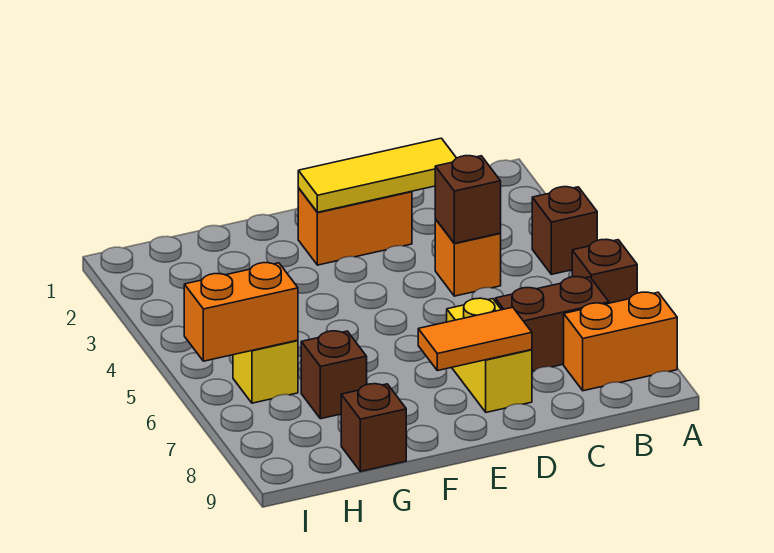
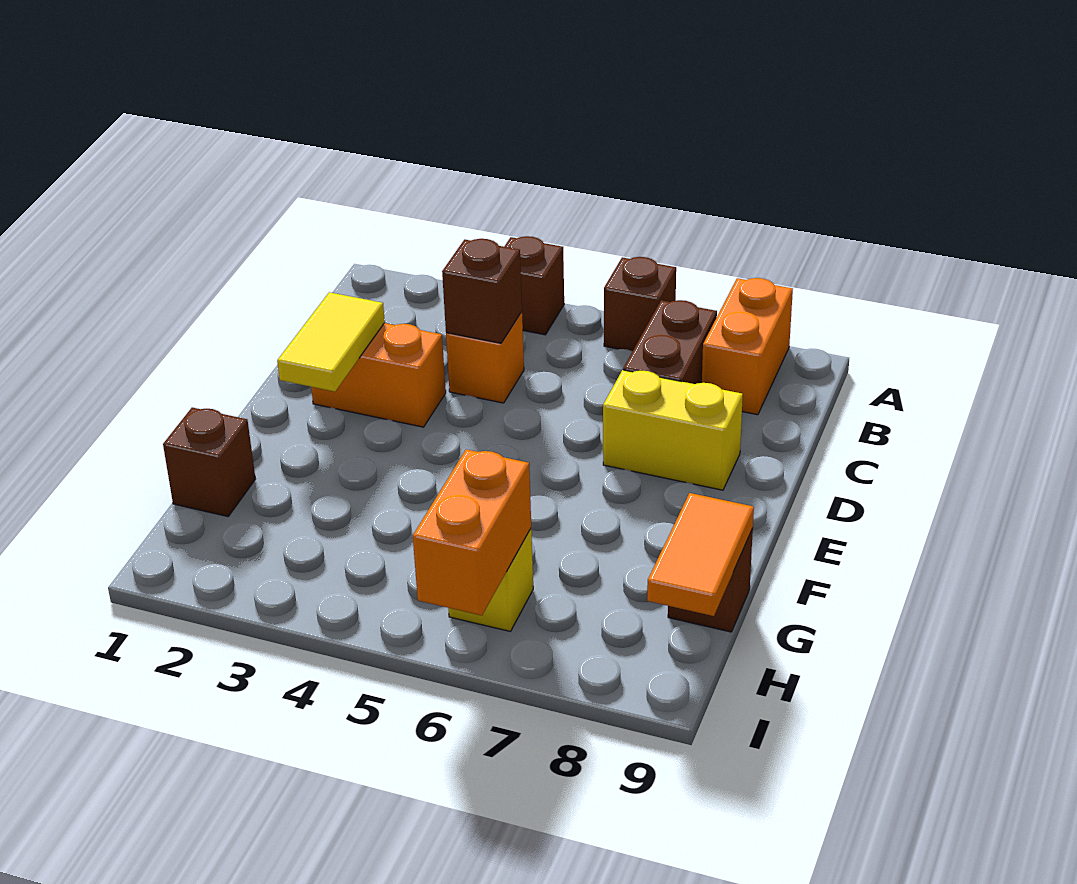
yellow 1x3 tile [298,138,456,212] -> yellow 1x2 tile [277,292,385,392]
orange 1x2 brick [298,188,412,265] -> orange 1x2 brick turned to [311,323,446,427]
orange 1x2 tile [418,307,532,371] -> orange 1x2 tile moved to [647,493,754,616]
brown 1x1 brick [301,331,367,419] -> brown 1x1 brick moved to [163,408,255,517]

